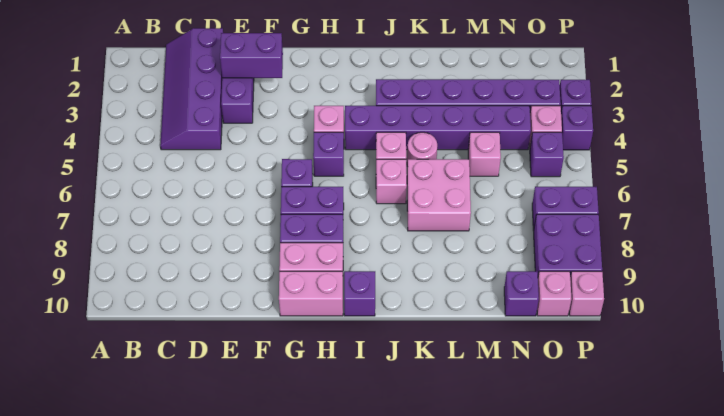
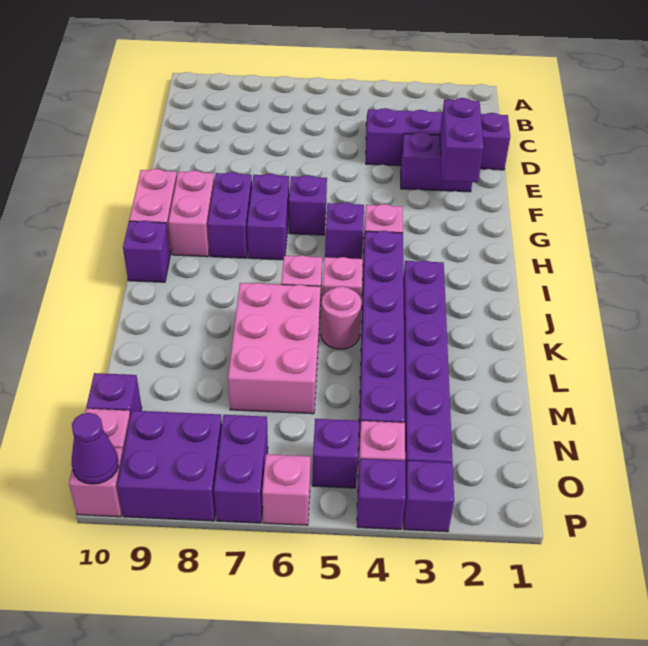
pink 2x2 brick [407,159,471,231] -> pink 2x3 brick [228,283,321,414]
pink 1x1 brick [468,132,501,176] -> pink 1x1 brick moved to [262,454,311,525]
none -> purple 1x1 cone [72,413,118,484]

